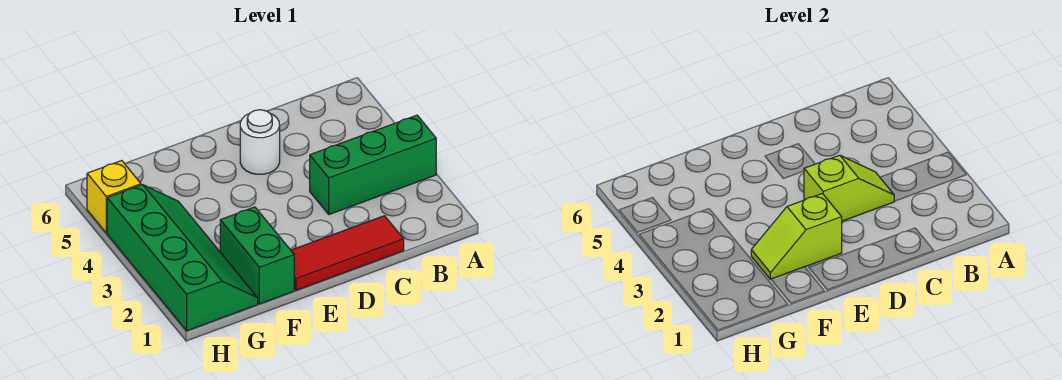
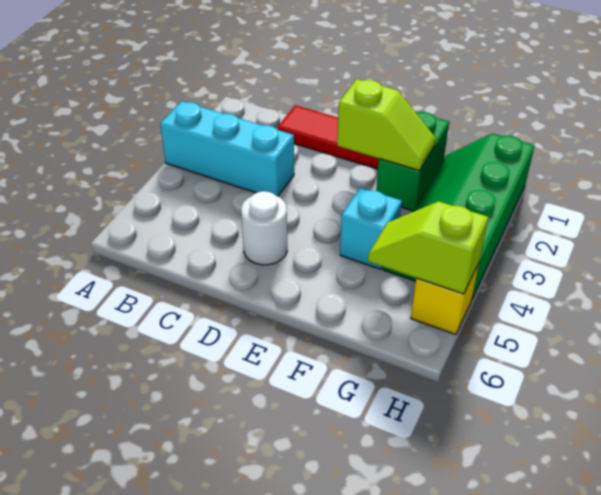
green 1x3 brick [310,115,436,214] -> cyan 1x3 brick [160,101,294,196]
lime 1x2 slope [804,155,894,221] -> lime 1x2 slope moved to [368,202,488,294]
none -> cyan 1x1 brick [340,188,402,269]

